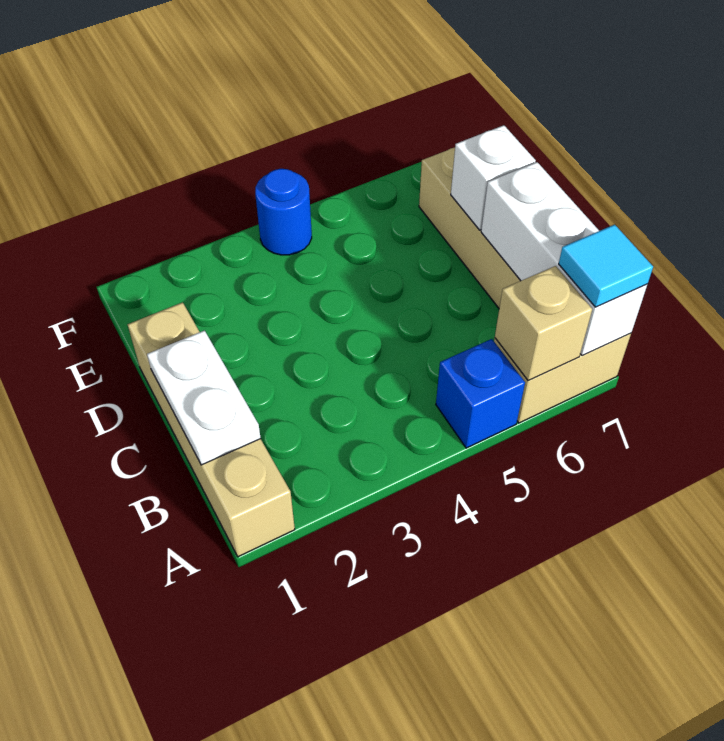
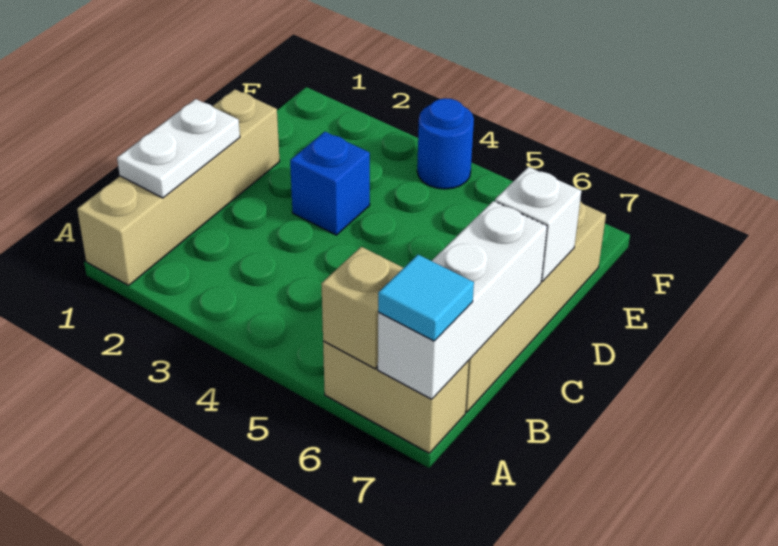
blue 1x1 brick [436,339,525,448] -> blue 1x1 brick moved to [290,132,370,235]

